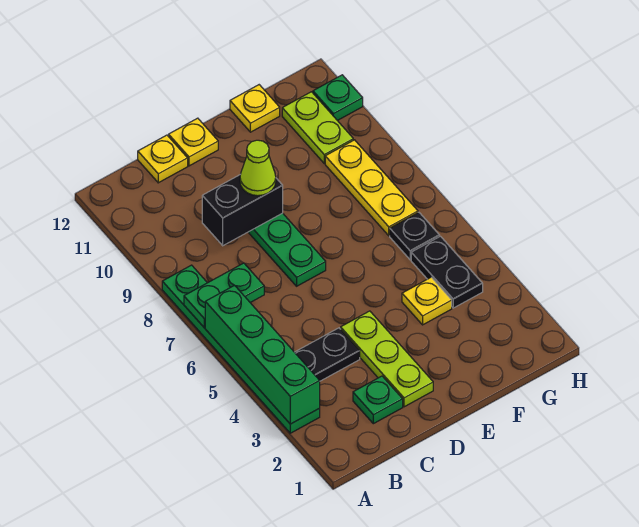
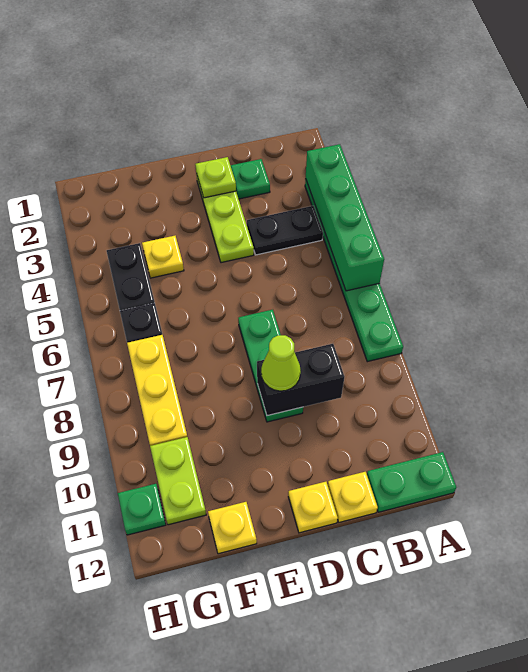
green 1x2 plate [184,263,264,328] -> green 1x2 plate moved to [367,452,456,512]
none -> lime 1x1 plate [195,157,236,198]

